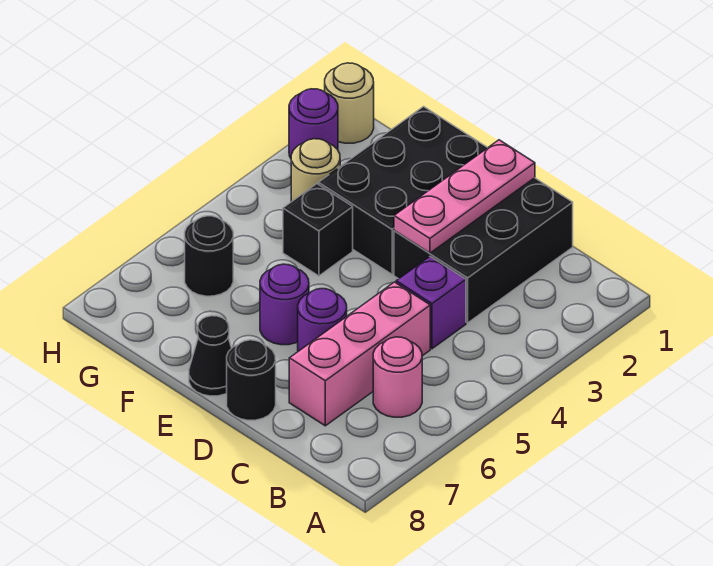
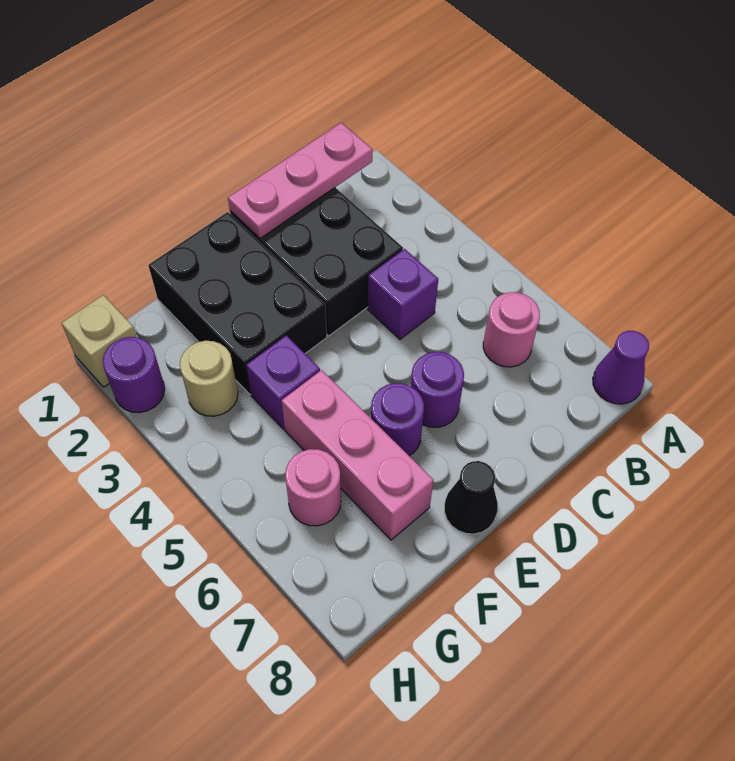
none -> purple 1x1 cone [593,331,649,404]
pink 1x3 brick [289,282,430,426] -> pink 1x3 brick moved to [281,370,433,540]
pink 1x3 plate [394,140,535,253] -> pink 1x3 plate turned to [228,123,372,238]
black 1x1 round brick [227,340,276,420] -> none
black 1x1 brick [283,184,353,276] -> purple 1x1 brick [246,335,320,429]
black 1x1 round brick [185,216,233,296] -> pink 1x1 round brick [285,449,341,526]
tan 1x1 round brick [325,63,374,143] -> tan 1x1 brick [62,295,136,387]

